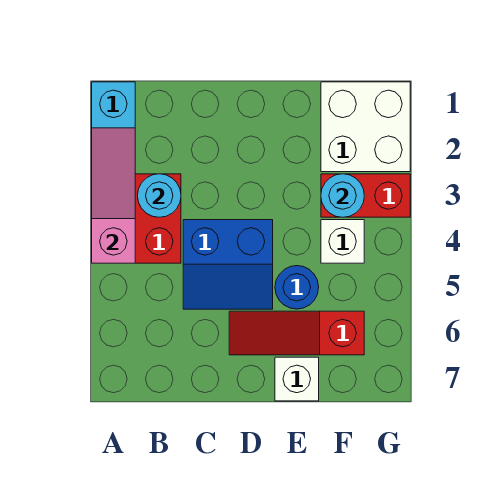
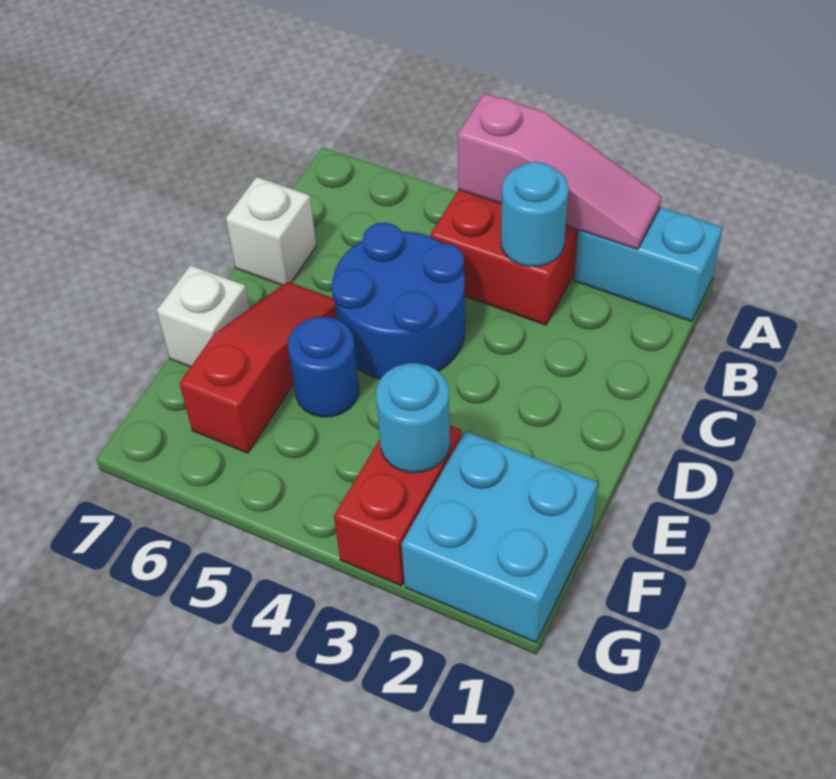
blue 2x2 slope [183,220,273,309] -> blue 2x2 round brick [332,223,465,379]
white 2x2 brick [321,82,410,172] -> cyan 2x2 brick [402,431,598,642]
white 1x1 brick [321,220,364,263] -> white 1x1 brick moved to [226,177,316,285]

